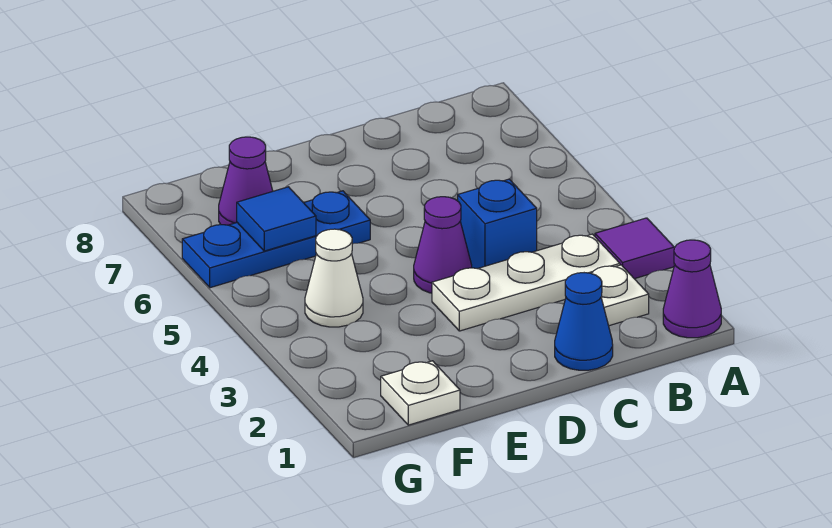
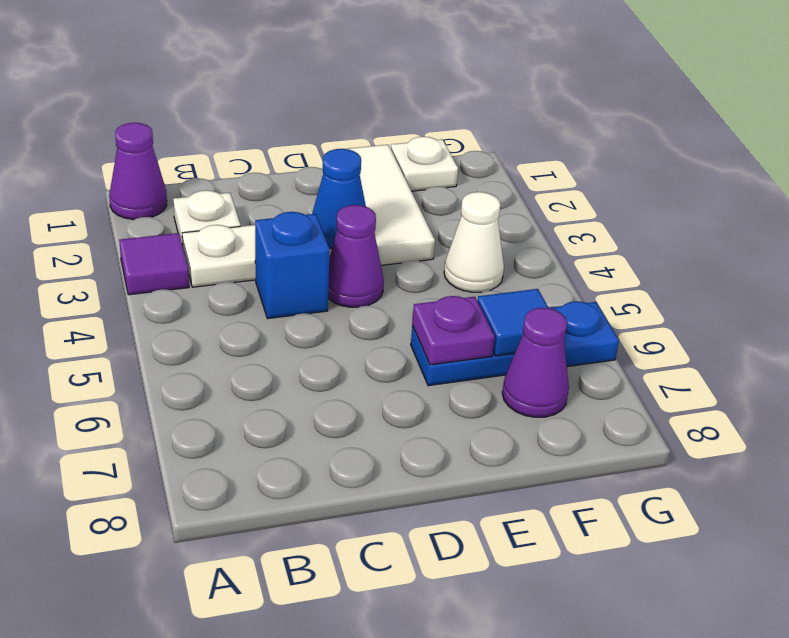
blue 1x1 cone [555,273,613,370] -> blue 1x1 cone moved to [312,149,366,249]
none -> white 1x3 tile [347,145,435,265]
none -> purple 1x1 plate [412,296,495,365]

